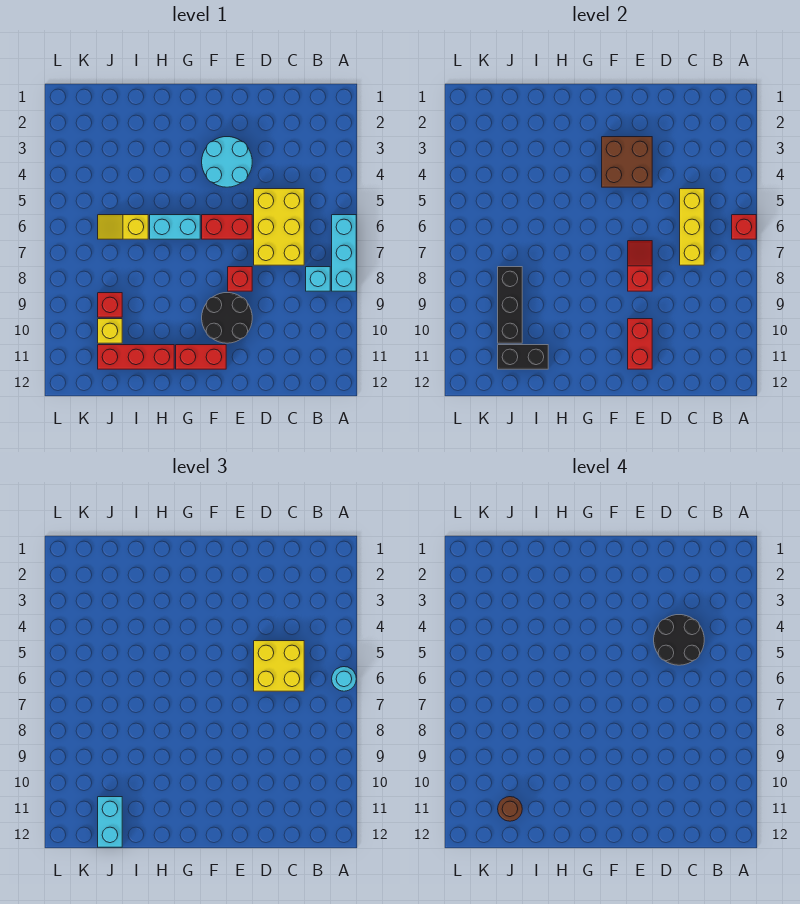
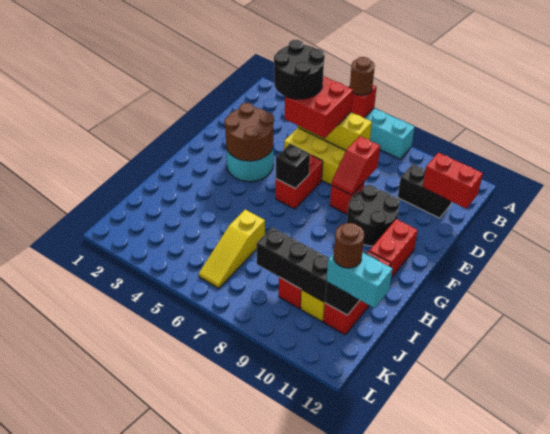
cyan 1x1 round brick [332,667,356,691] -> brown 1x1 round brick [350,57,375,95]
cyan 1x1 brick [306,267,330,291] -> none
yellow 2x2 brick [254,641,304,691] -> red 2x2 brick [285,76,353,138]
none -> black 1x2 brick [398,164,451,218]
brown 2x2 brick [602,137,652,187] -> brown 2x2 round brick [224,103,274,161]
red 1x2 slope [628,241,652,291] -> red 1x2 slope turned to [332,136,380,195]
red 1x2 brick [628,319,652,369] -> red 1x2 brick moved to [423,153,483,209]
none -> black 1x1 brick [276,144,310,189]
cyan 1x2 brick [150,215,200,239] -> none
yellow 1x2 slope [98,215,148,239] -> yellow 1x3 slope [199,210,265,288]

